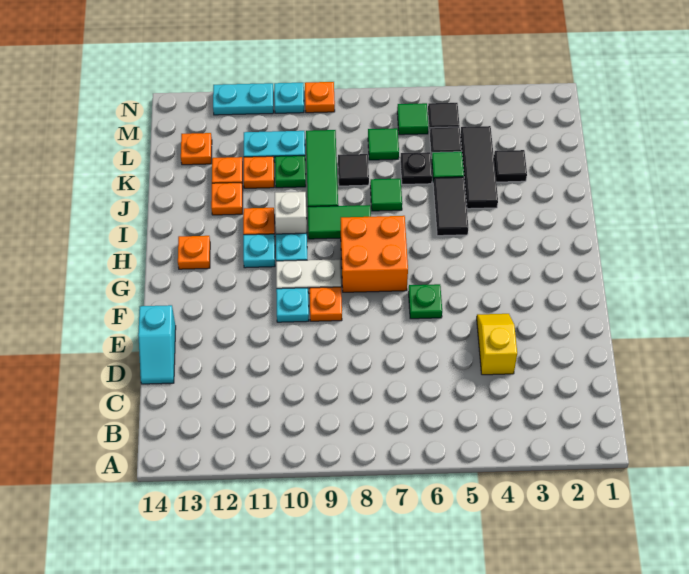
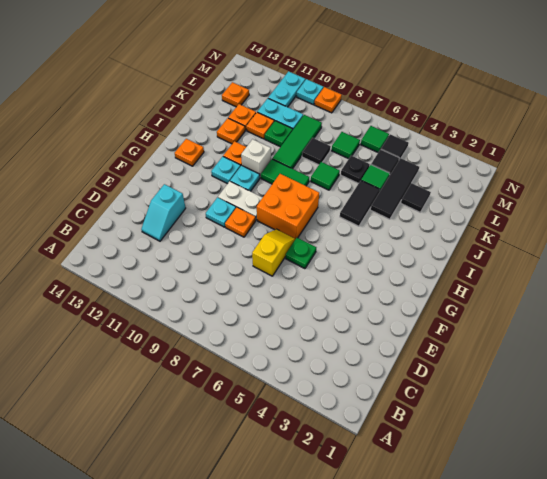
yellow 1x2 slope [477,314,517,375] -> yellow 1x2 slope moved to [252,229,295,276]
cyan 1x2 slope [138,305,176,384] -> cyan 1x2 slope moved to [141,184,186,241]
cyan 1x2 plate [213,83,274,115] -> cyan 1x2 plate turned to [268,71,305,107]

